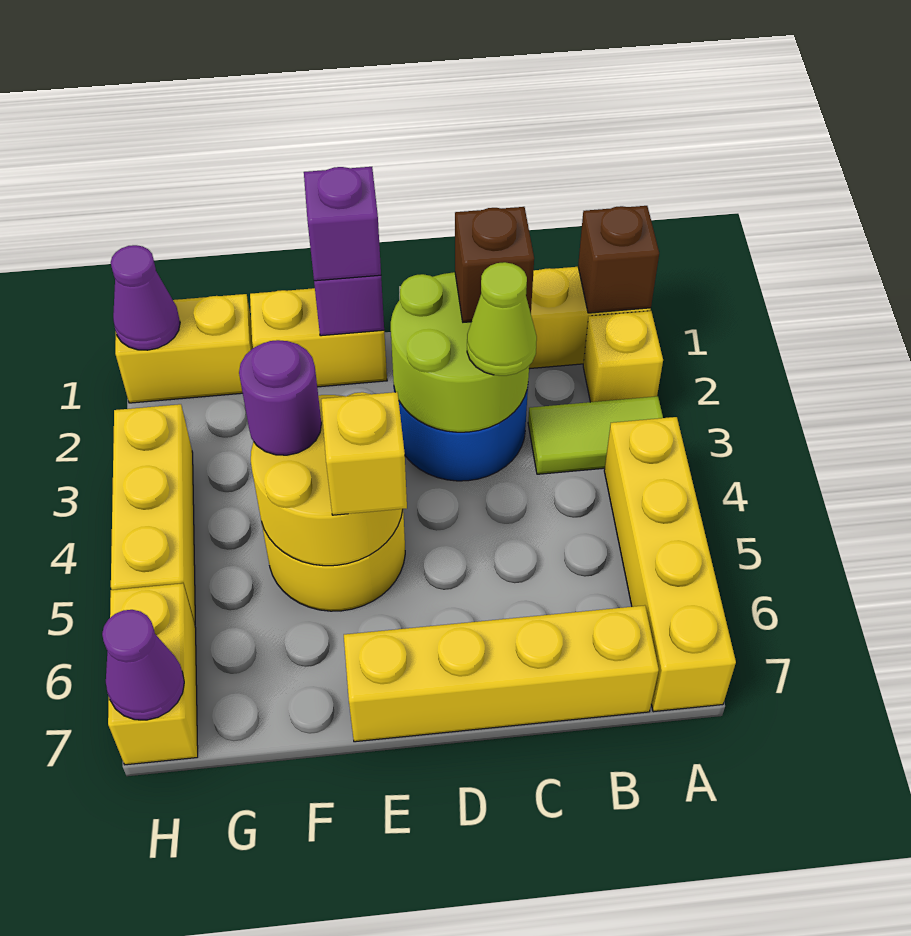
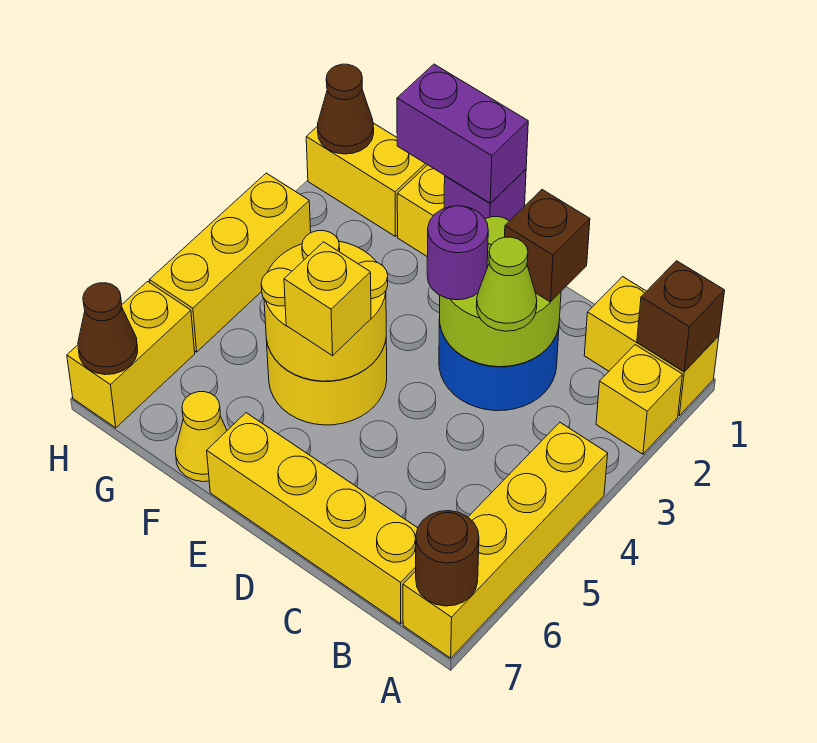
lime 1x2 tile [528,396,663,474] -> none
none -> brown 1x1 round brick [416,511,479,606]
purple 1x1 brick [304,167,381,281] -> purple 1x2 brick [397,64,528,203]
purple 1x1 round brick [239,340,321,455] -> purple 1x1 round brick moved to [427,206,488,300]
none -> yellow 1x1 cone [175,392,227,482]
purple 1x1 cone [111,245,180,350] -> brown 1x1 cone [318,64,374,154]
purple 1x1 cone [102,610,184,720] -> brown 1x1 cone [78,283,138,375]

